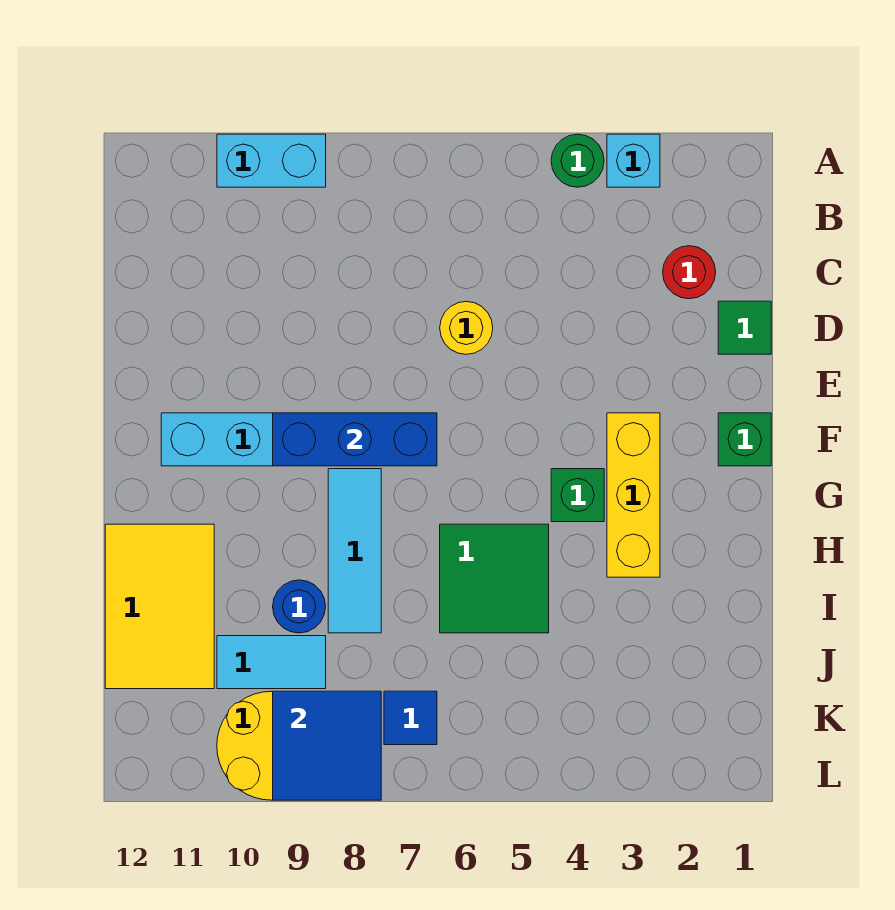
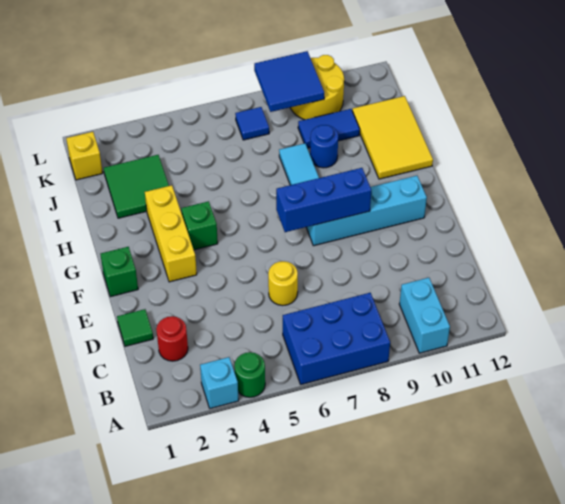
none -> blue 2x3 brick [283,293,390,384]
cyan 1x2 brick [217,134,326,187] -> cyan 1x2 brick turned to [399,278,450,353]
green 2x2 tile [440,524,549,633] -> green 2x2 tile moved to [104,155,169,218]
cyan 1x2 tile [217,636,326,689] -> blue 1x2 tile [298,109,360,148]
none -> yellow 1x1 brick [66,132,103,180]

